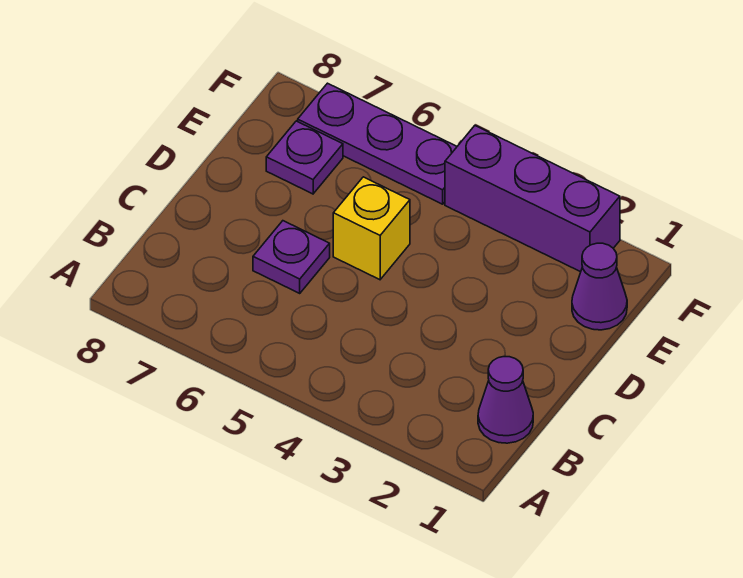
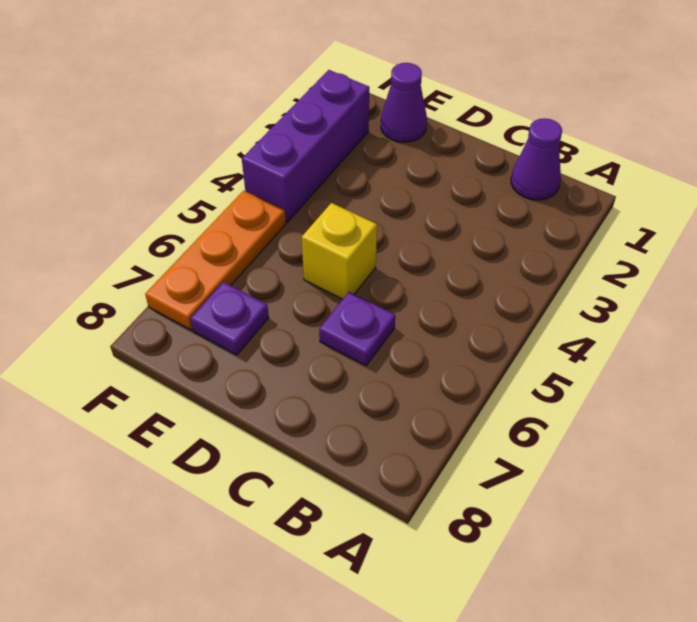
purple 1x3 plate [298,83,457,204] -> orange 1x3 plate [145,191,286,330]

